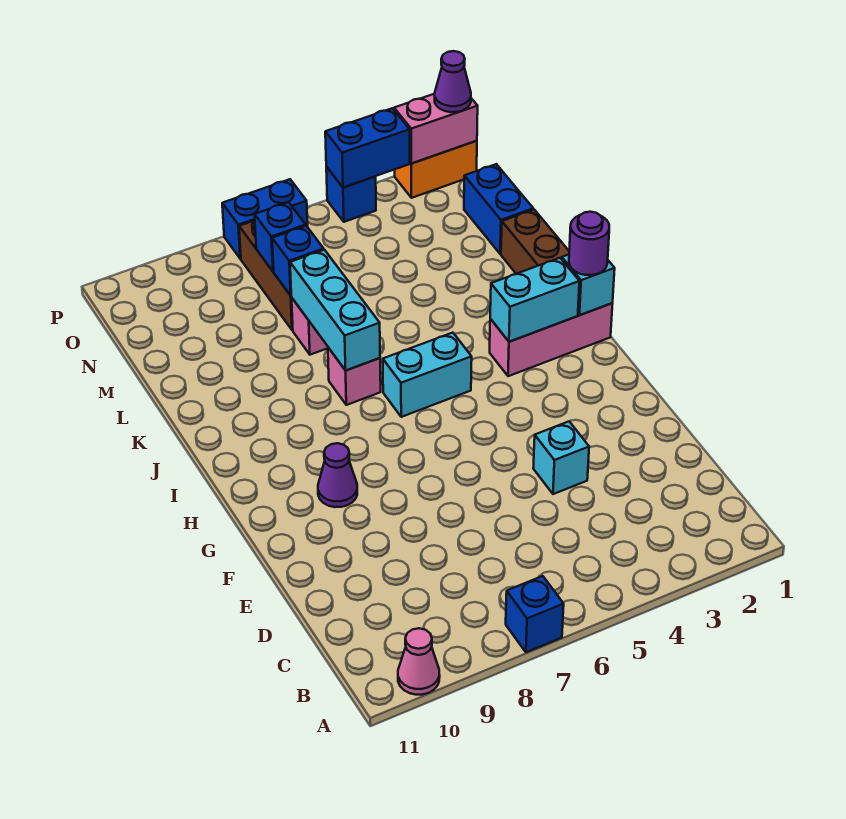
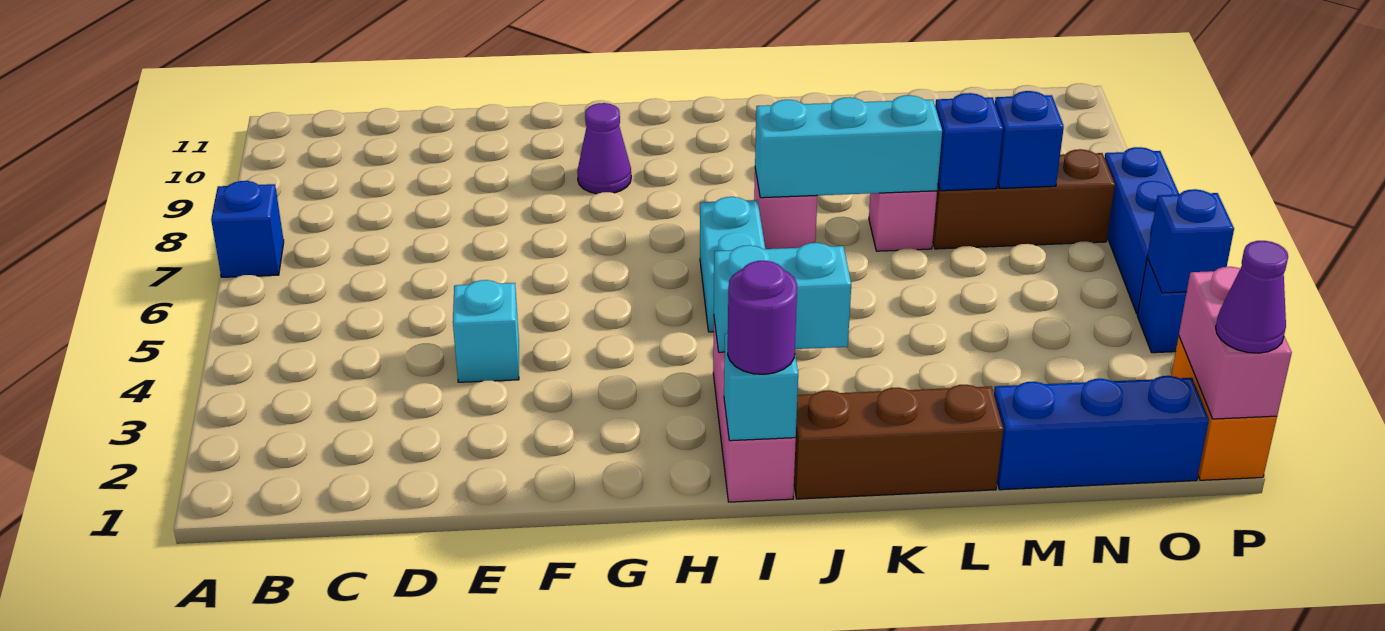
pink 1x1 cone [398,628,440,695] -> none
cyan 1x2 brick [490,258,579,342] -> cyan 1x2 brick turned to [714,243,851,352]
blue 1x2 brick [464,164,533,254] -> blue 1x3 brick [994,376,1209,490]
blue 1x2 brick [325,108,410,188] -> blue 1x1 brick [1147,189,1234,293]
blue 1x2 brick [222,179,308,259] -> blue 1x3 brick [1105,147,1179,314]

